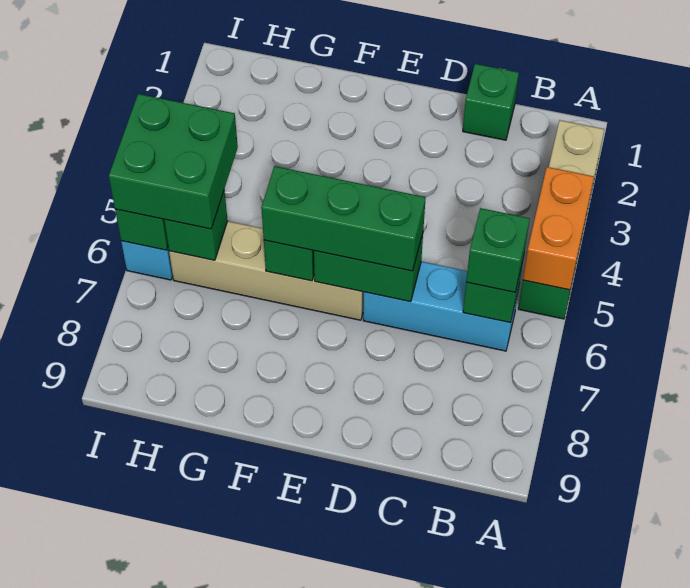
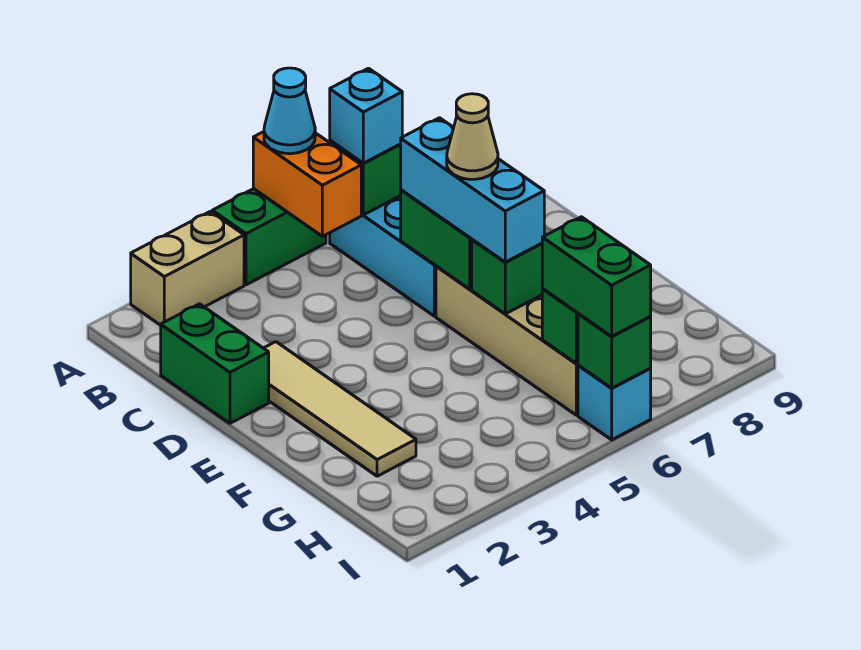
orange 1x2 brick [523,167,594,290] -> orange 1x2 brick turned to [253,132,361,236]
none -> cyan 1x1 cone [264,68,315,154]
green 1x1 brick [466,208,530,292] -> cyan 1x1 brick [330,68,402,163]
green 1x1 brick [463,64,519,140] -> green 1x2 brick [161,304,269,423]
none -> tan 1x4 tile [264,342,416,476]
green 1x3 brick [261,166,426,271] -> cyan 1x3 brick [401,118,544,262]
none -> tan 1x1 cone [447,94,498,179]
green 2x2 brick [109,94,238,229] -> green 1x2 brick [542,217,651,337]

